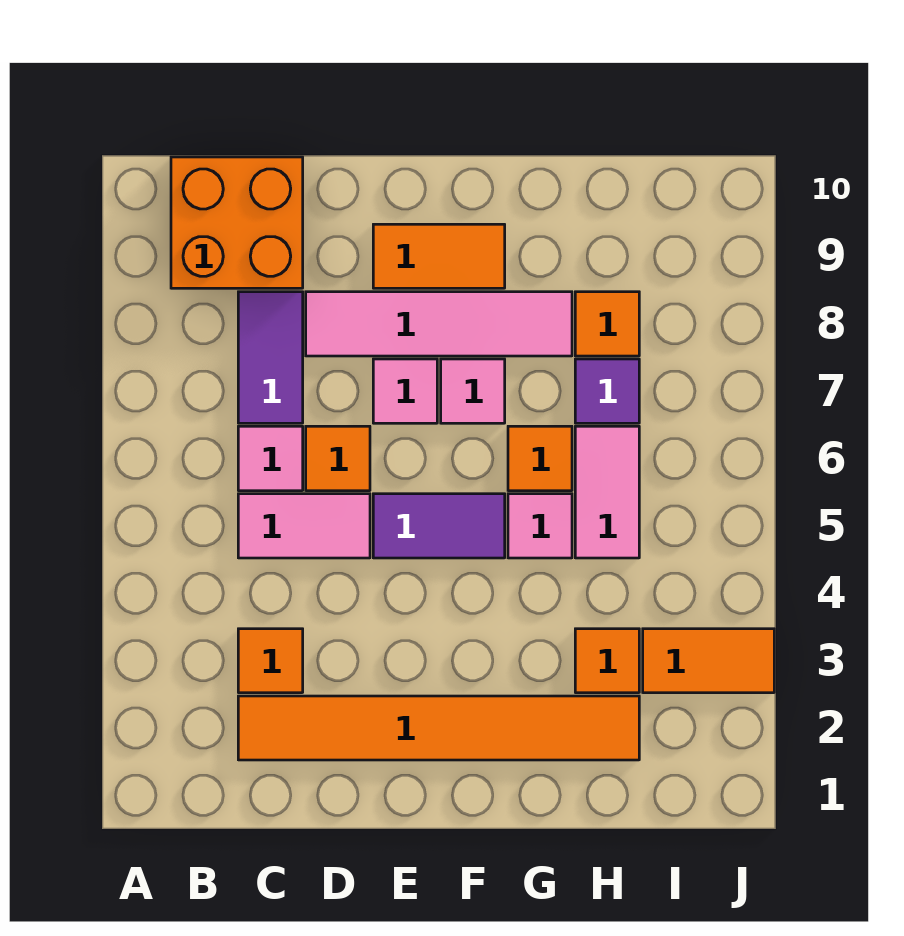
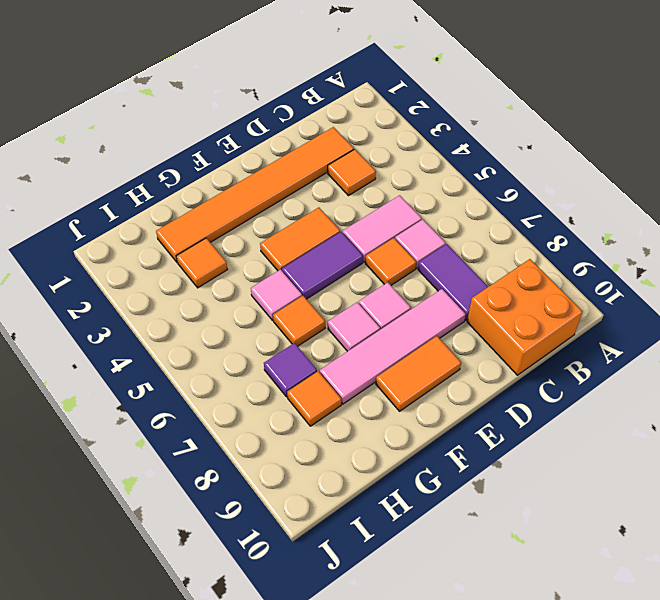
pink 1x2 tile [575,426,639,558] -> none
orange 1x2 tile [643,629,774,693] -> orange 1x2 tile moved to [260,208,340,271]

